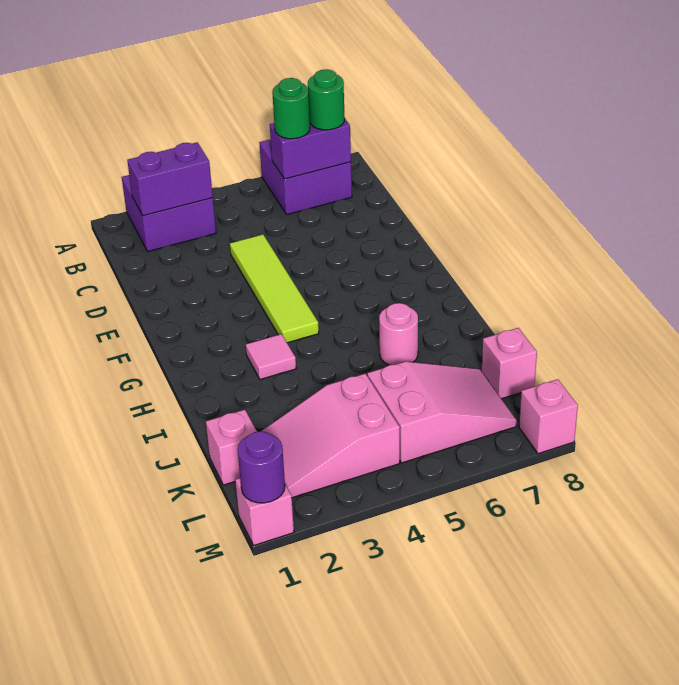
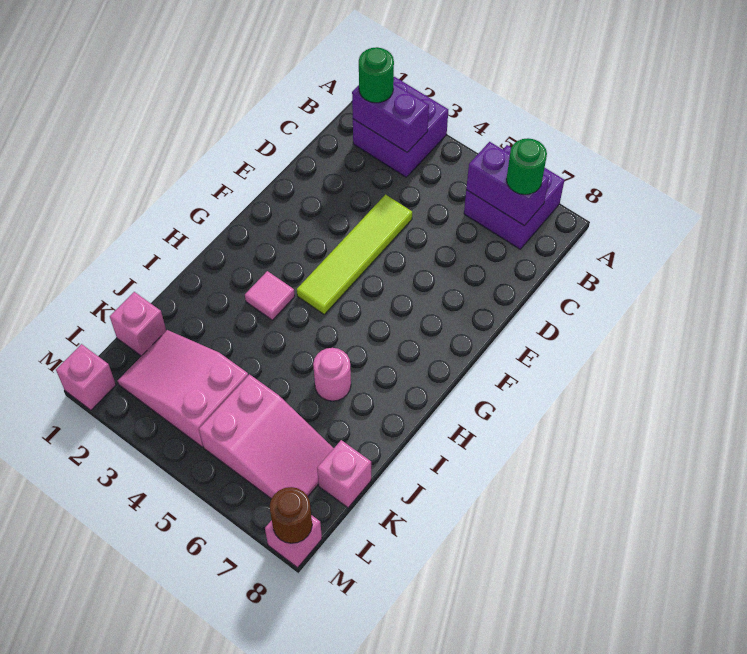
green 1x1 round brick [272,78,310,139] -> green 1x1 round brick moved to [359,47,394,103]
purple 1x1 round brick [238,431,285,503] -> none
none -> brown 1x1 round brick [270,487,312,543]

